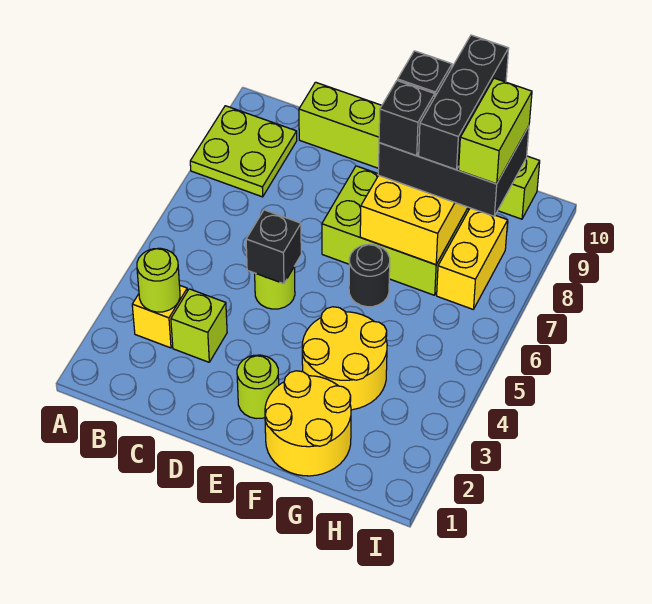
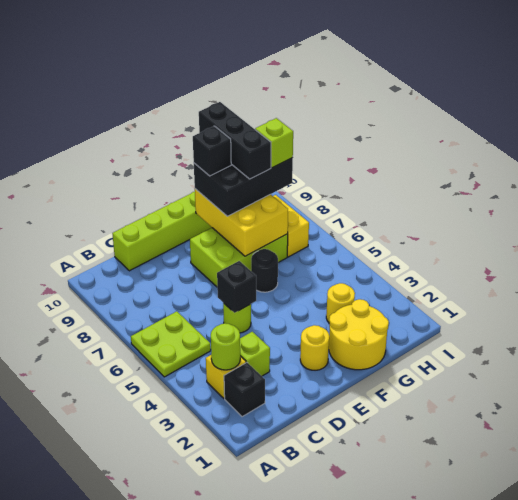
lime 2x2 plate [190,106,297,197] -> lime 2x2 plate moved to [131,311,211,377]
lime 1x1 round brick [237,355,279,419] -> yellow 1x1 round brick [300,325,329,370]
yellow 2x2 round brick [302,307,387,410] -> yellow 1x1 round brick [326,283,355,322]
black 1x1 brick [379,81,435,156] -> black 1x1 brick moved to [224,363,265,417]
lime 1x2 brick [459,78,532,184] -> lime 1x1 brick [255,118,293,168]

